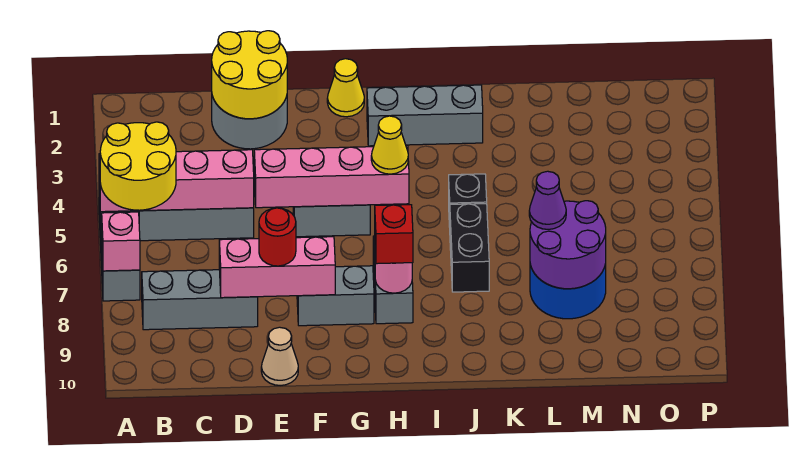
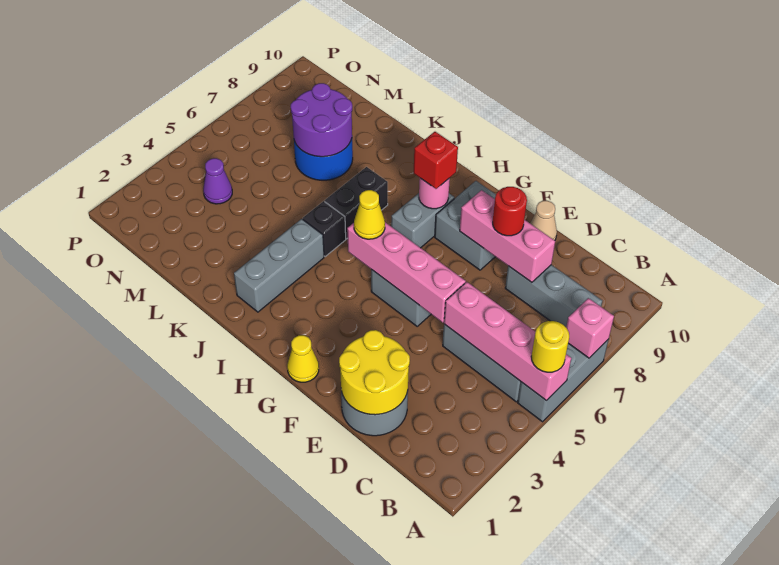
yellow 2x2 round brick [100,122,176,210] -> yellow 1x1 round brick [531,321,569,372]
grey 1x2 brick [297,266,374,326] -> grey 2x2 brick [435,181,496,270]
grey 1x3 brick [367,85,483,146] -> grey 1x3 brick turned to [234,219,324,312]
purple 1x1 cone [529,171,566,229] -> purple 1x1 cone moved to [203,158,232,204]

